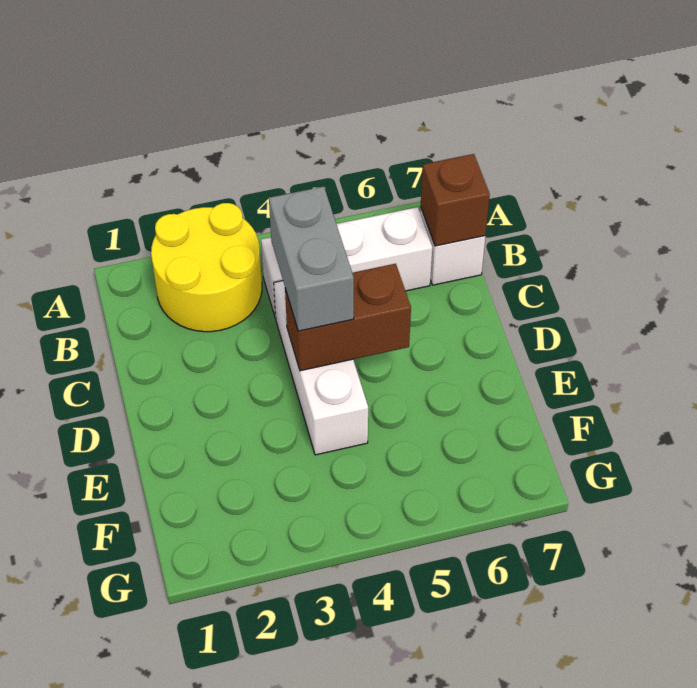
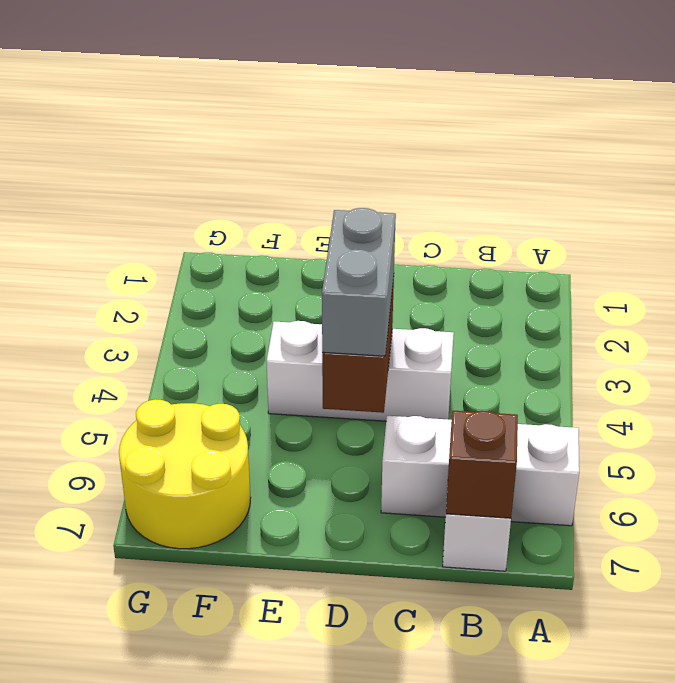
yellow 2x2 round brick [151,203,262,332] -> yellow 2x2 round brick moved to [119,399,251,549]
white 1x3 brick [261,207,432,318] -> white 1x3 brick turned to [381,416,579,526]
grey 1x2 brick [269,186,354,331] -> grey 1x2 brick turned to [322,208,396,356]

